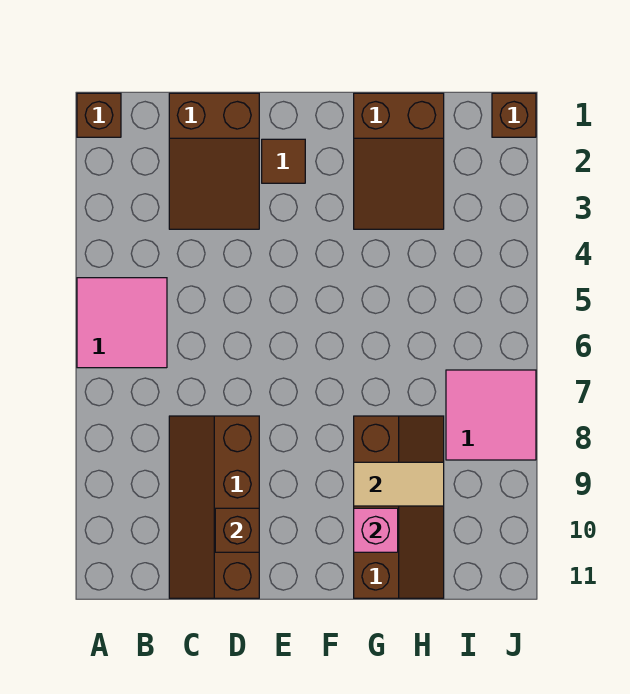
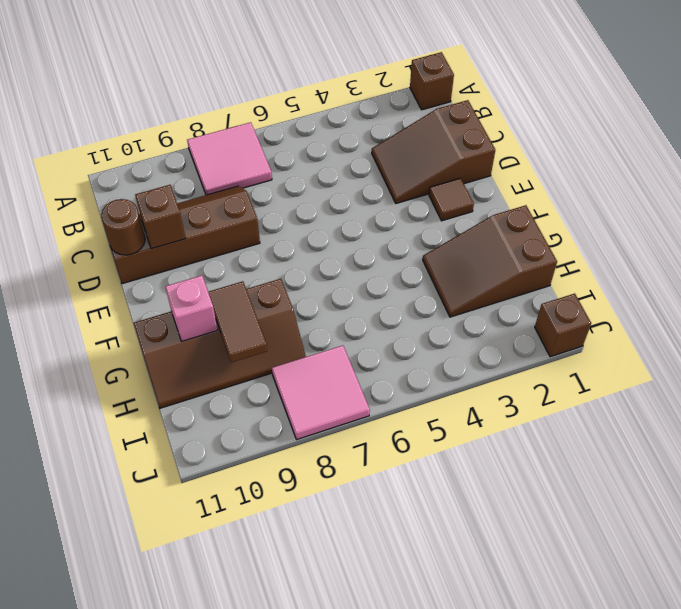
pink 2x2 tile [77,278,167,368] -> pink 2x2 tile moved to [187,122,272,195]
none -> brown 1x1 round brick [101,199,145,255]
tan 1x2 tile [354,462,444,506] -> brown 1x2 tile [208,281,267,363]

